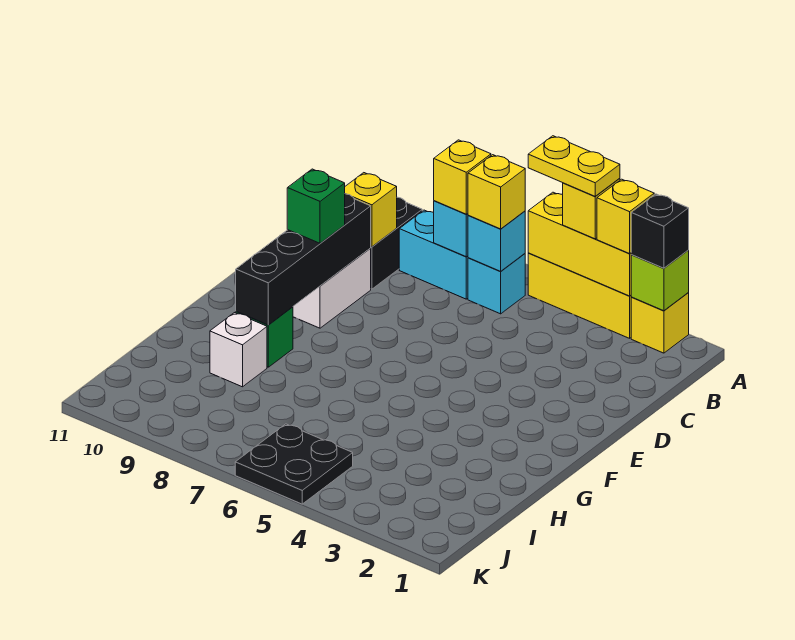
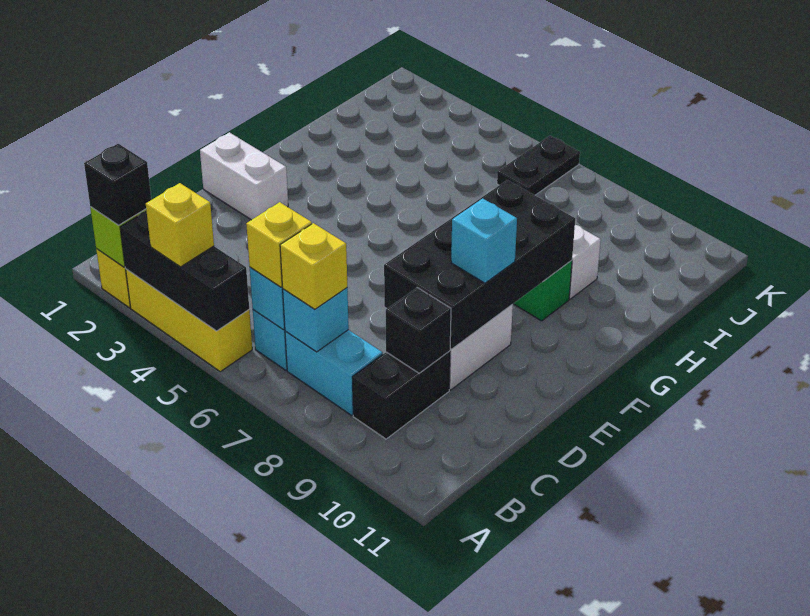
yellow 1x3 brick [528,192,631,296] -> black 1x3 brick [120,211,249,331]
yellow 1x1 brick [597,179,654,254] -> none
yellow 1x2 plate [528,136,620,196] -> none
yellow 1x1 brick [345,173,397,247] -> black 1x1 brick [386,288,451,373]
black 1x4 brick [236,194,371,325] -> black 2x4 brick [384,180,575,349]
none -> white 1x2 brick [200,132,288,220]
green 1x1 brick [287,169,345,243] -> cyan 1x1 brick [451,198,517,283]
black 2x2 plate [235,424,353,504] -> black 1x2 plate [497,136,580,195]

